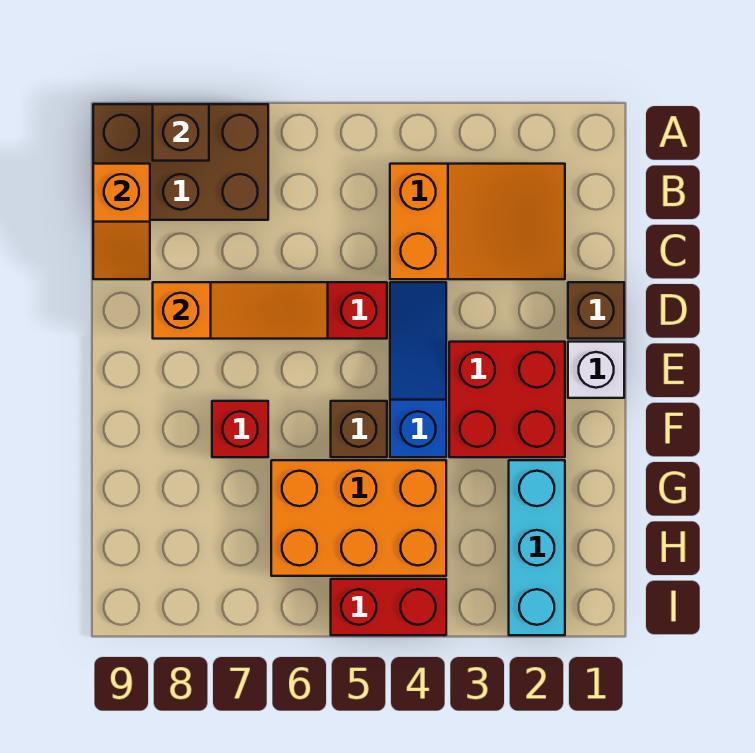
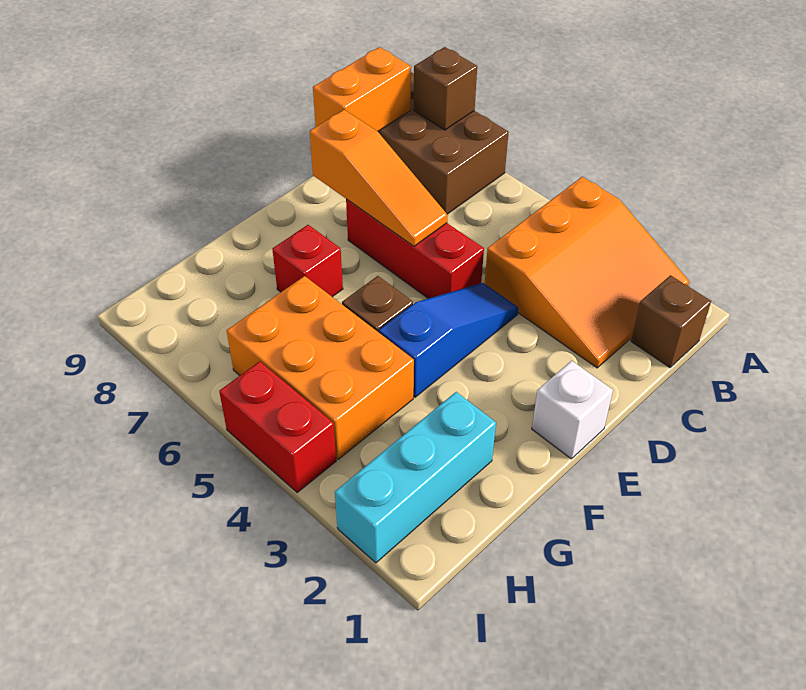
orange 2x3 slope [390,164,565,279] -> orange 3x3 slope [485,177,689,368]
orange 1x2 slope [93,164,150,279] -> orange 1x2 brick [313,47,411,131]
brown 1x1 brick [568,282,624,339] -> brown 1x1 brick moved to [631,275,711,368]
red 2x2 brick [449,342,565,457] -> none

